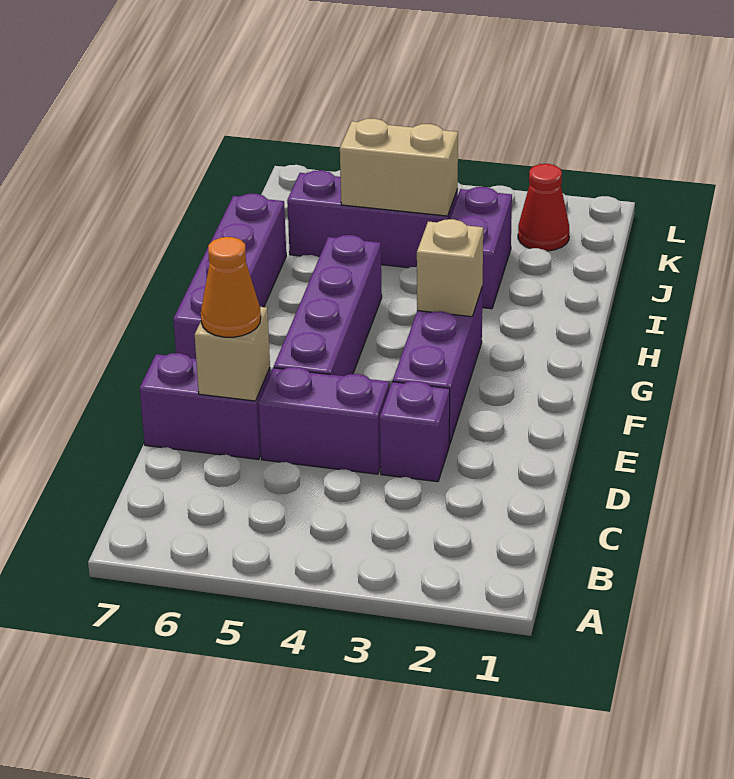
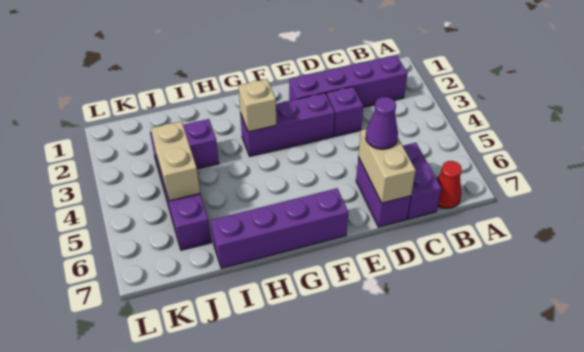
purple 1x2 brick [259,367,389,474] -> purple 1x2 brick moved to [403,143,442,219]
tan 1x1 brick [195,307,270,401] -> tan 1x2 brick [358,129,416,203]
orange 1x1 cone [201,237,261,337] -> purple 1x1 cone [366,97,398,149]
purple 1x4 brick [274,235,382,376] -> purple 1x4 brick moved to [289,56,408,107]
red 1x1 cone [518,164,569,251] -> red 1x1 cone moved to [437,161,462,208]

